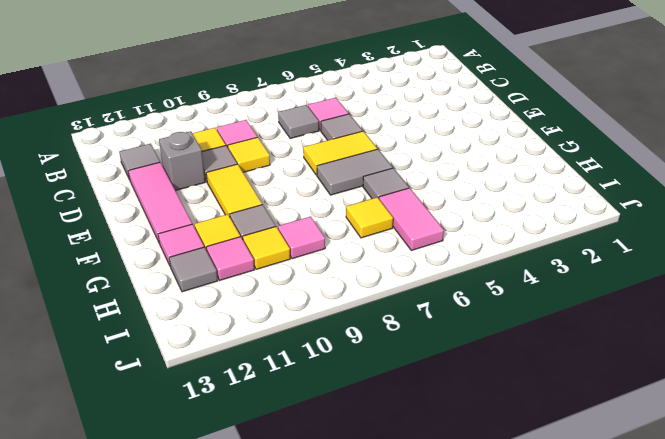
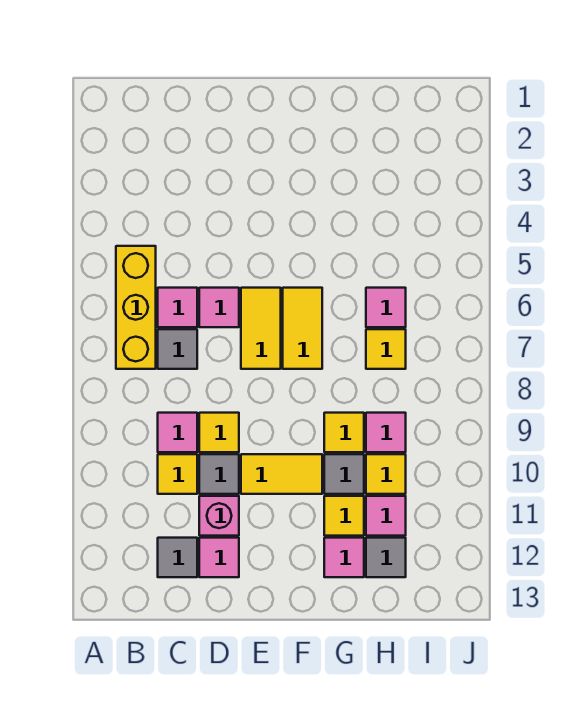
none -> yellow 1x3 brick [116,246,156,369]
grey 1x1 tile [321,114,363,140] -> pink 1x1 tile [199,288,239,327]
grey 1x1 brick [159,131,205,191] -> pink 1x1 brick [199,496,239,536]
pink 1x3 tile [128,162,192,242] -> pink 1x1 tile [199,538,239,577]
grey 1x2 tile [317,149,393,195] -> yellow 1x2 tile [283,288,322,369]
grey 1x1 tile [363,168,409,199] -> none
none -> yellow 1x1 tile [324,413,364,452]
pink 1x2 tile [379,188,444,250] -> pink 1x1 tile [366,288,406,327]

